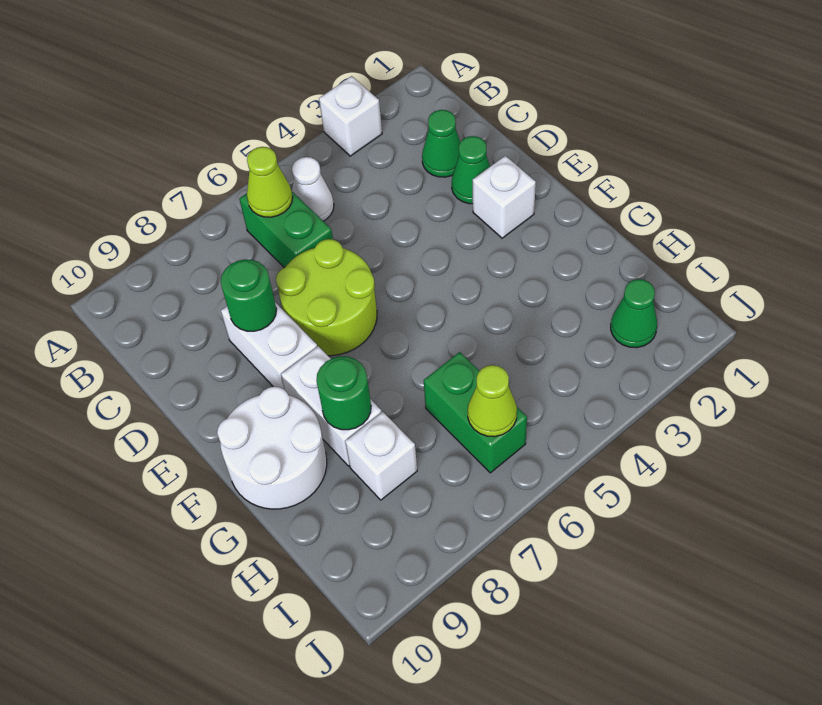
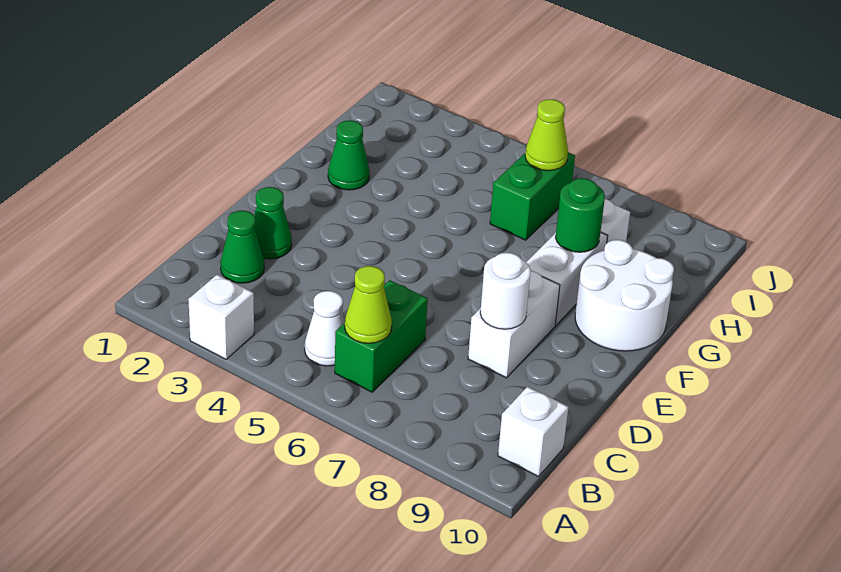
lime 2x2 round brick [276,239,377,356] -> none
green 1x1 round brick [221,259,276,331] -> white 1x1 round brick [480,253,531,329]
white 1x1 brick [473,156,536,238] -> white 1x1 brick moved to [498,387,568,476]
green 1x1 cone [611,279,657,348] -> green 1x1 cone moved to [328,120,370,190]

